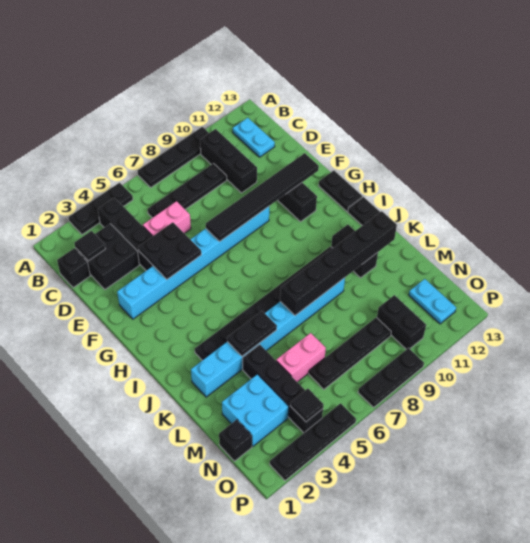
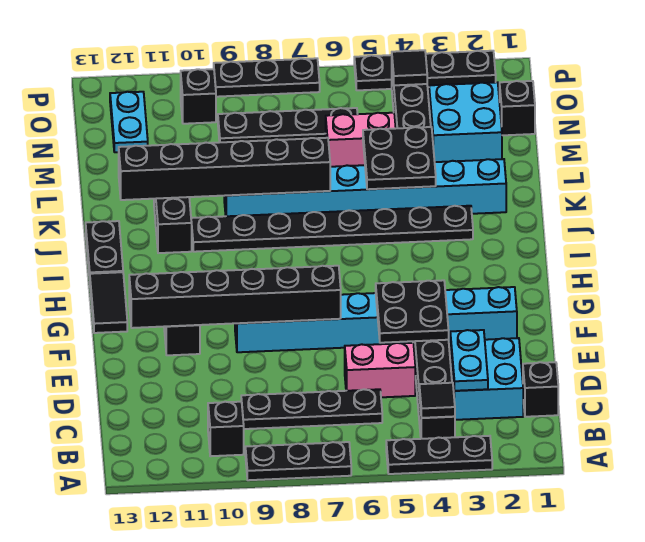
black 1x4 plate [138,127,209,187] -> black 1x3 plate [245,442,351,480]
black 1x3 brick [200,129,257,193] -> black 1x1 brick [208,402,244,456]
cyan 1x2 plate [233,118,275,157] -> cyan 1x2 plate moved to [450,330,488,391]
black 2x2 brick [76,224,139,289] -> cyan 2x2 brick [450,338,523,420]
black 1x1 tile [74,231,105,261] -> black 1x1 tile moved to [419,383,455,418]
black 1x6 tile [206,153,319,242] -> black 1x6 brick [129,266,341,328]
black 1x2 plate [319,171,363,212] -> black 1x2 tile [90,272,127,333]
black 1x2 plate [227,311,277,356] -> black 2x2 plate [363,127,436,189]
black 1x2 brick [377,295,426,349] -> black 1x1 brick [181,69,216,124]

